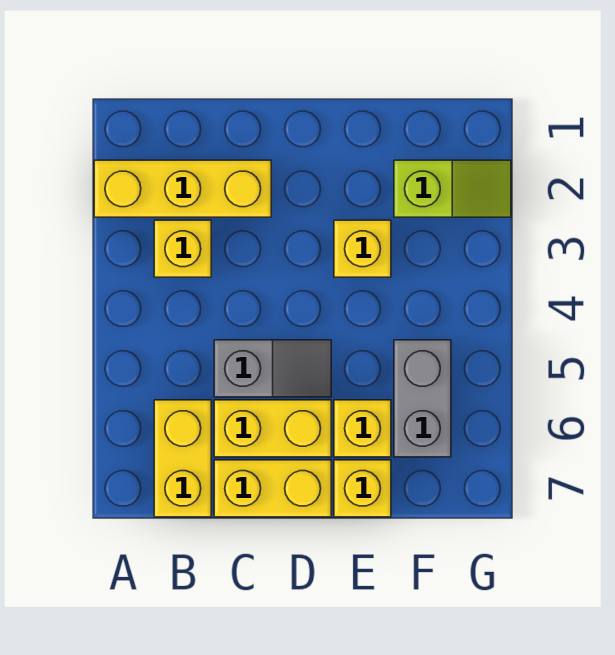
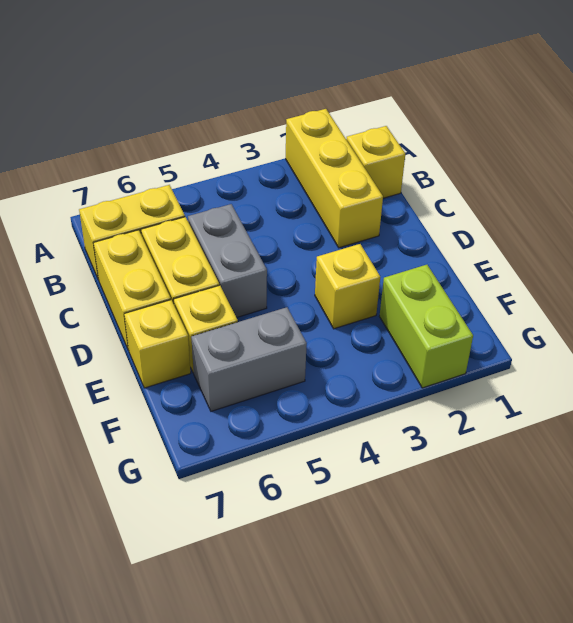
yellow 1x1 brick [154,220,211,277] -> yellow 1x1 brick moved to [346,126,405,198]
grey 1x2 slope [214,340,331,397] -> grey 1x2 brick [188,204,267,318]
lime 1x2 slope [394,160,511,217] -> lime 1x2 brick [380,265,473,388]

